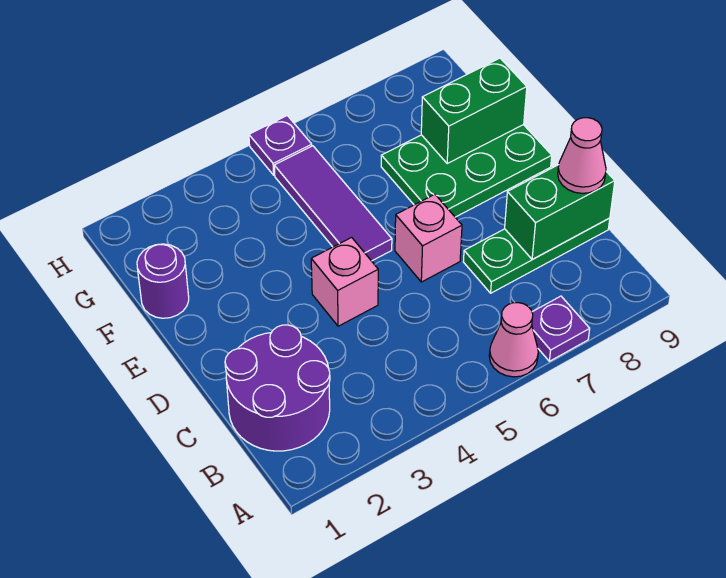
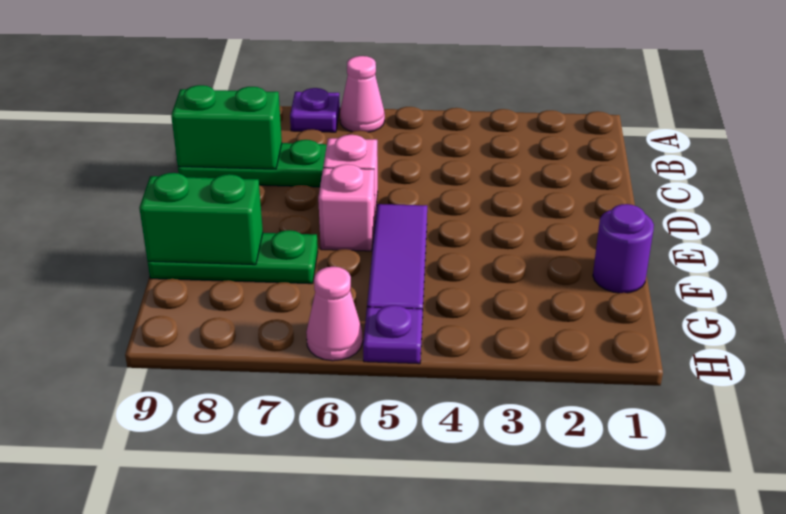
purple 2x2 round brick [225,325,330,451] -> none
pink 1x1 cone [558,118,606,193] -> pink 1x1 cone moved to [306,267,363,361]
pink 1x1 brick [311,237,378,326] -> pink 1x1 brick moved to [318,164,375,251]
green 2x3 plate [381,125,552,217] -> green 1x3 plate [148,230,318,284]

